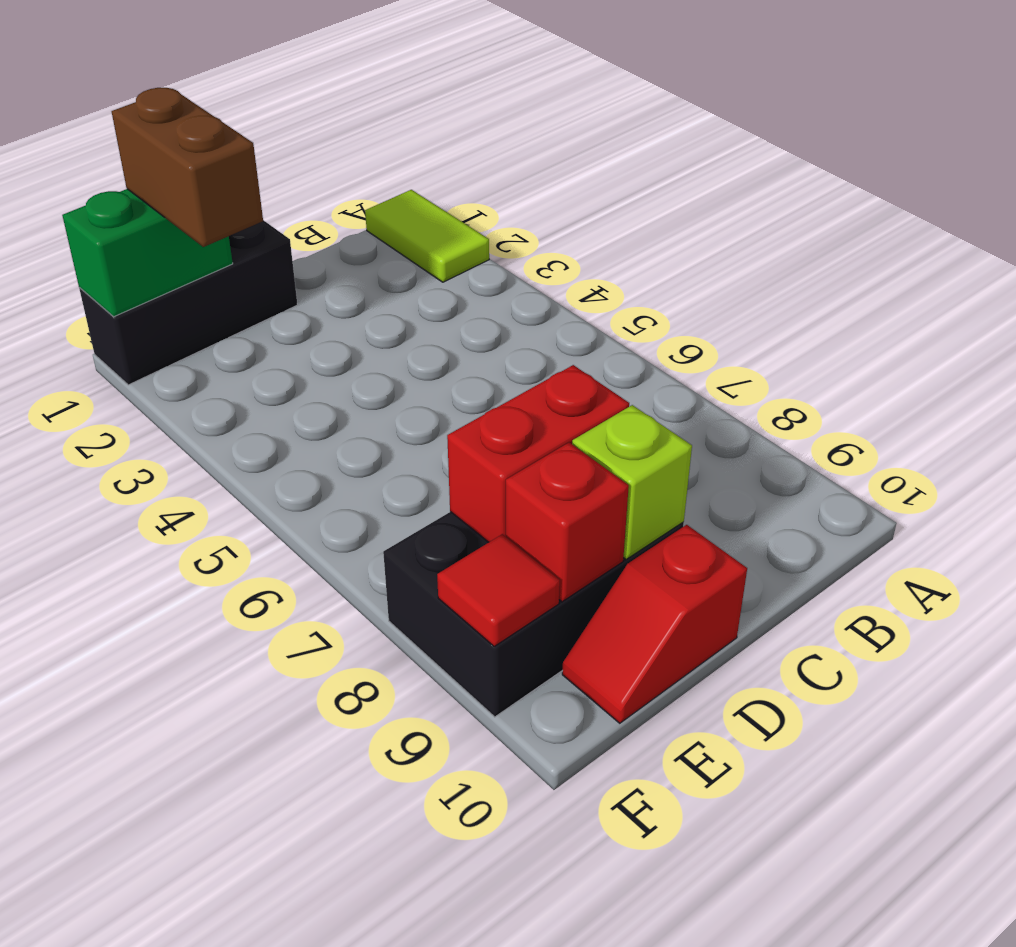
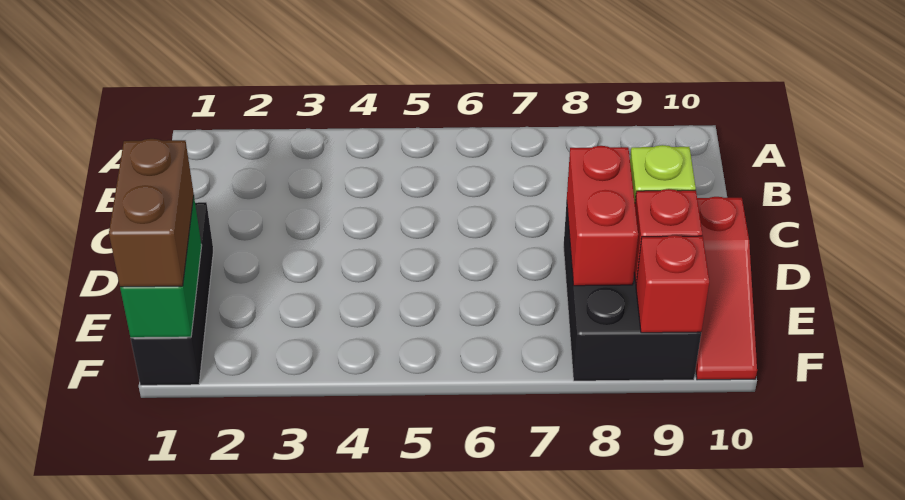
lime 1x2 tile [365,190,489,282] -> none
red 1x2 slope [562,525,747,723] -> red 1x3 slope [696,197,757,380]
brown 1x2 brick [112,88,263,247] -> brown 1x2 brick turned to [109,139,194,287]
red 1x1 tile [437,534,560,647] -> red 1x1 brick [636,235,709,333]

